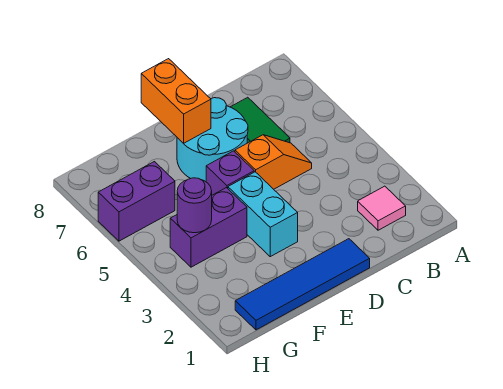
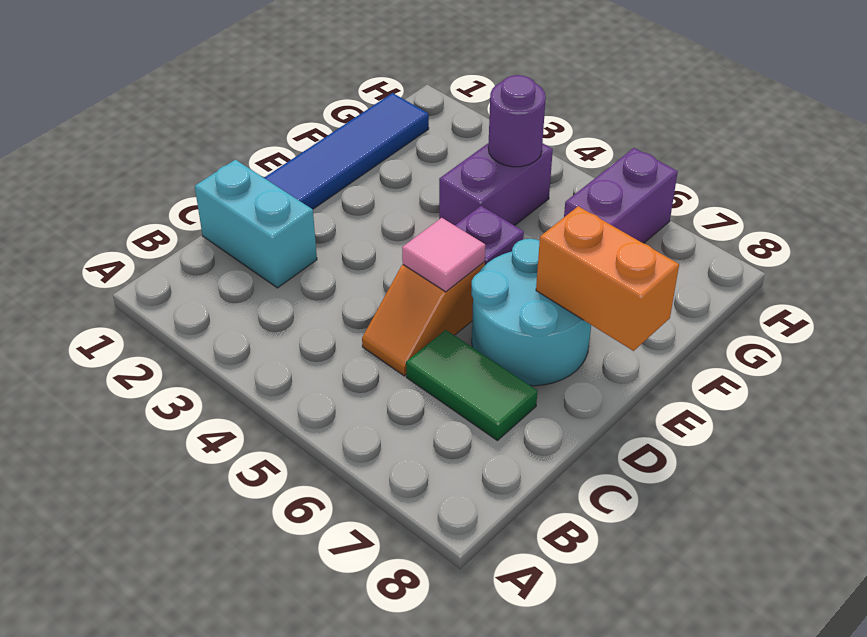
pink 1x1 tile [358,186,406,230] -> pink 1x1 tile moved to [402,218,485,292]
cyan 1x2 brick [228,172,298,257] -> cyan 1x2 brick moved to [195,160,317,288]

